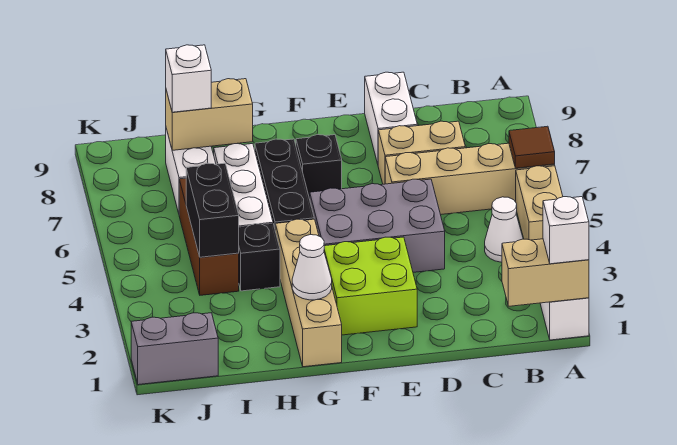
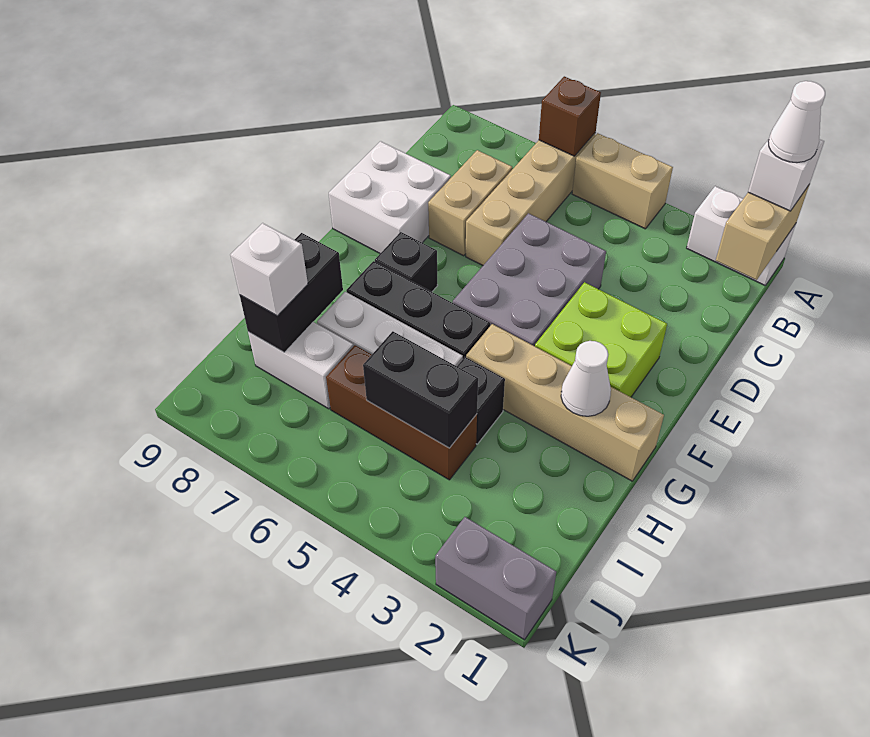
brown 1x1 tile [509,126,555,168] -> brown 1x1 brick [539,76,601,156]
white 1x1 cone [485,197,523,262] -> white 1x1 cone moved to [768,81,825,163]
white 1x2 brick [365,72,417,164] -> white 2x2 brick [329,141,451,253]
tan 1x2 brick [166,79,253,150] -> black 1x2 brick [240,233,343,352]
grey 1x2 brick [131,313,218,385] -> grey 1x2 brick turned to [435,517,556,640]

